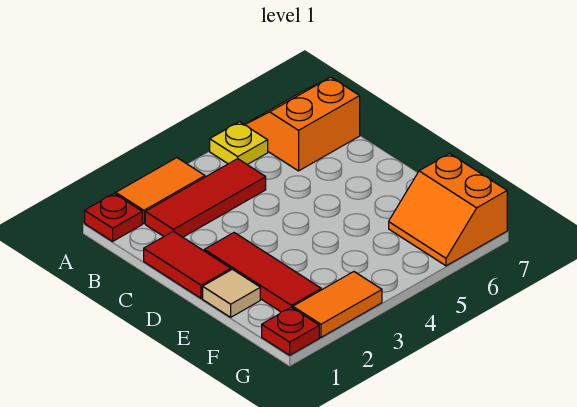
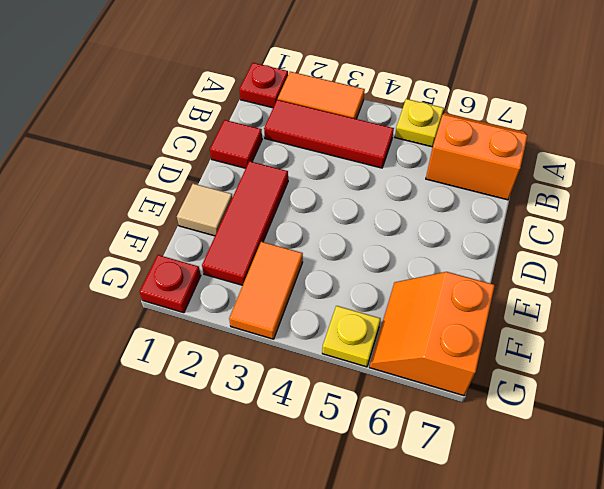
red 1x2 tile [144,231,231,298] -> red 1x1 tile [210,120,262,168]
orange 1x2 tile [293,272,382,337] -> orange 1x2 tile turned to [229,242,303,339]
none -> yellow 1x1 plate [322,306,381,367]

